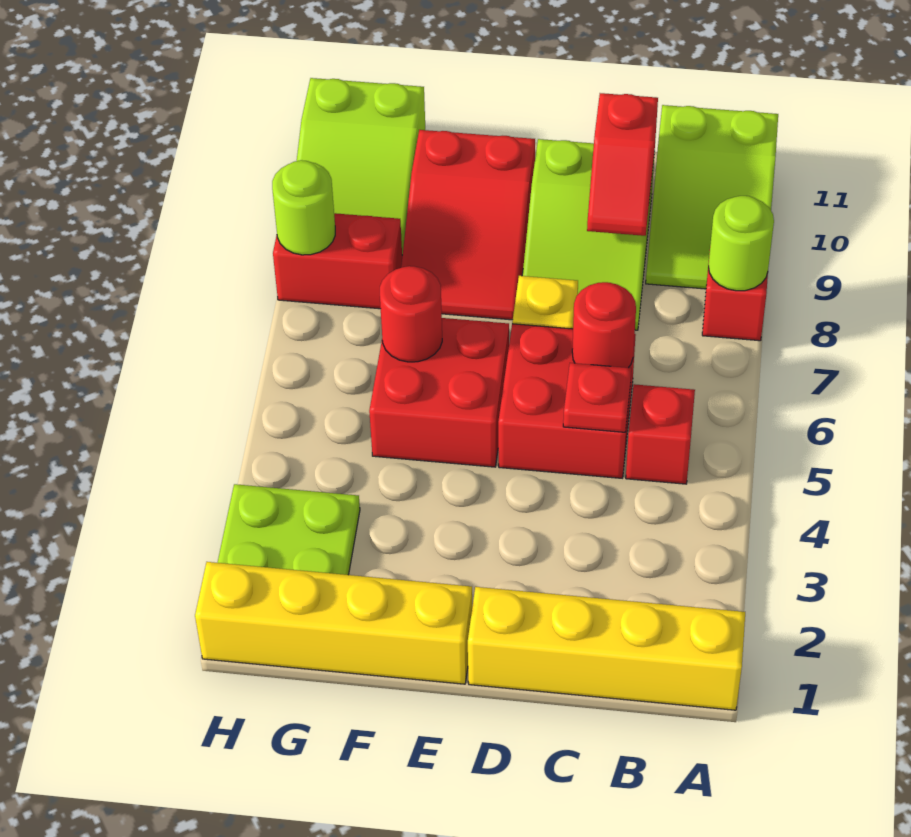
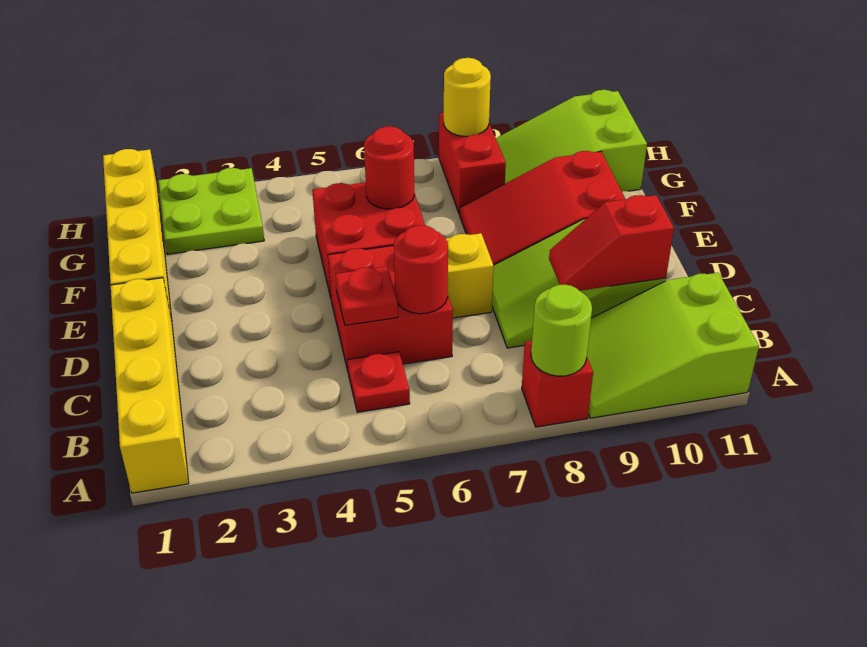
red 1x1 brick [626,384,695,484] -> red 1x1 plate [347,352,410,412]
lime 1x1 round brick [272,160,335,255] -> yellow 1x1 round brick [444,58,491,136]

